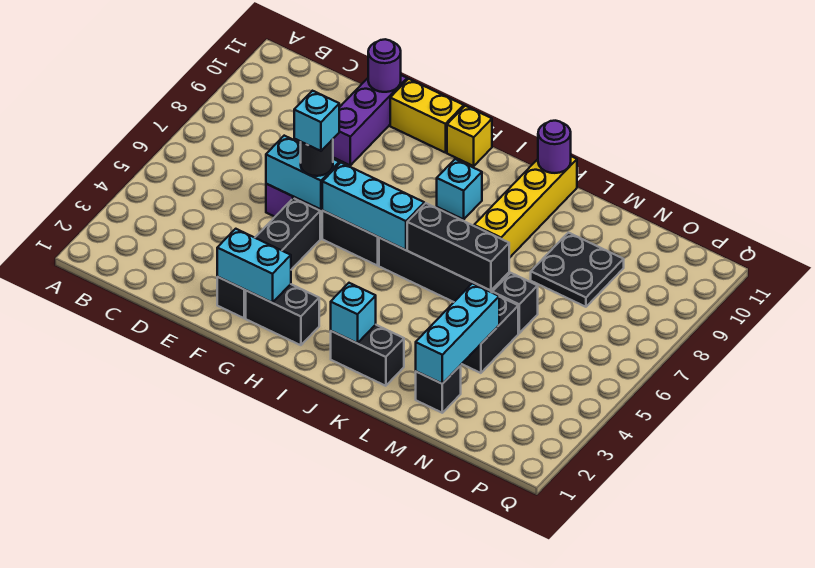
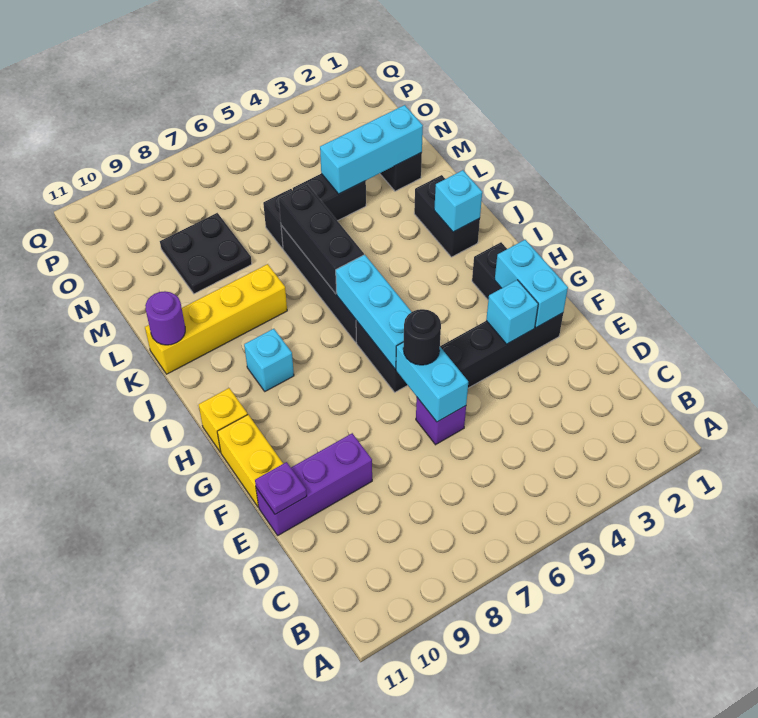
purple 1x1 round brick [368,39,401,92] -> purple 1x1 plate [255,462,307,514]
cyan 1x1 brick [294,91,339,151] -> cyan 1x1 brick moved to [486,280,538,344]

